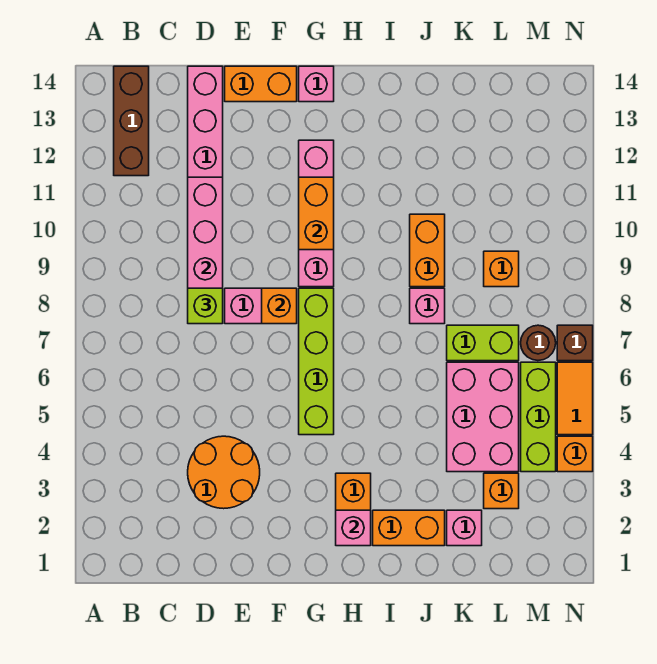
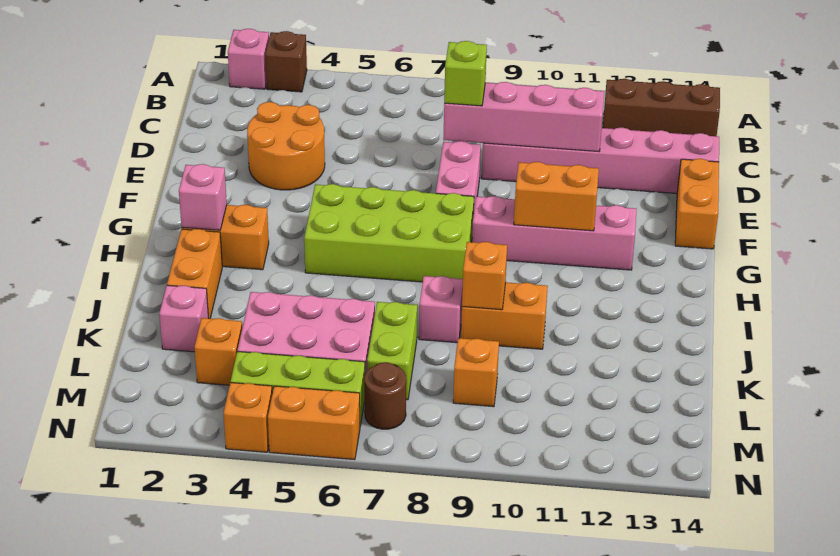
orange 1x1 brick [262,288,297,324] -> orange 1x1 brick moved to [462,242,507,310]
lime 1x4 brick [299,288,334,435] -> lime 2x4 brick [304,184,474,282]
pink 1x1 brick [299,66,334,102] -> pink 1x1 brick moved to [228,29,269,89]
orange 1x2 tile [557,362,593,435] -> orange 1x2 brick [268,386,360,460]
brown 1x1 brick [557,325,593,361] -> brown 1x1 brick moved to [265,31,307,92]

